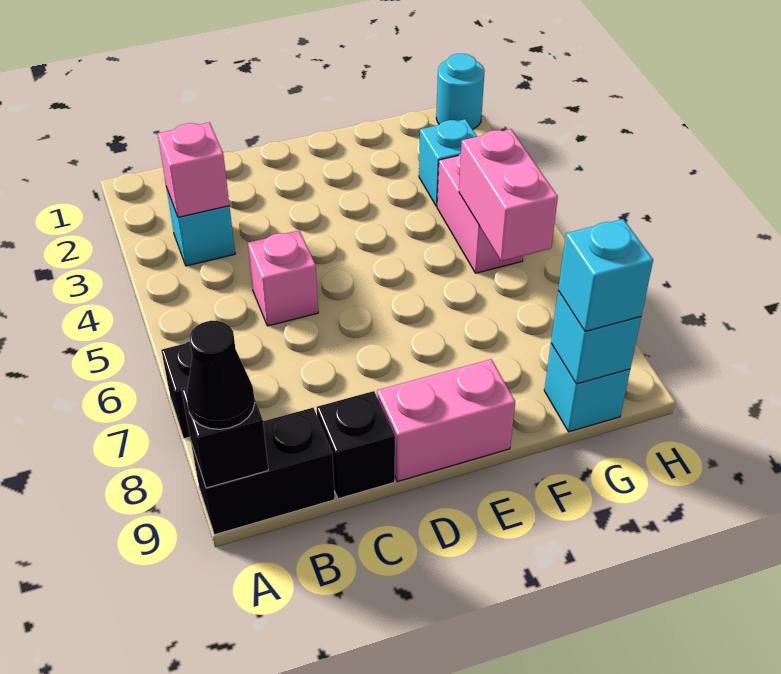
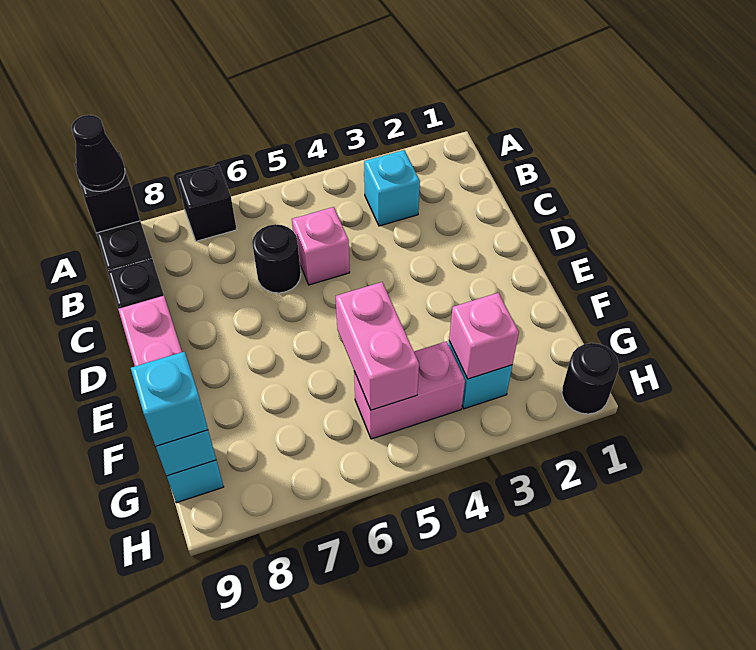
pink 1x1 brick [158,122,229,217] -> pink 1x1 brick moved to [449,293,519,379]
none -> black 1x1 round brick [252,224,301,293]
pink 1x2 brick [459,129,558,261] -> pink 1x2 brick turned to [336,282,419,410]
cyan 1x1 round brick [436,54,485,129] -> black 1x1 round brick [562,343,619,414]

